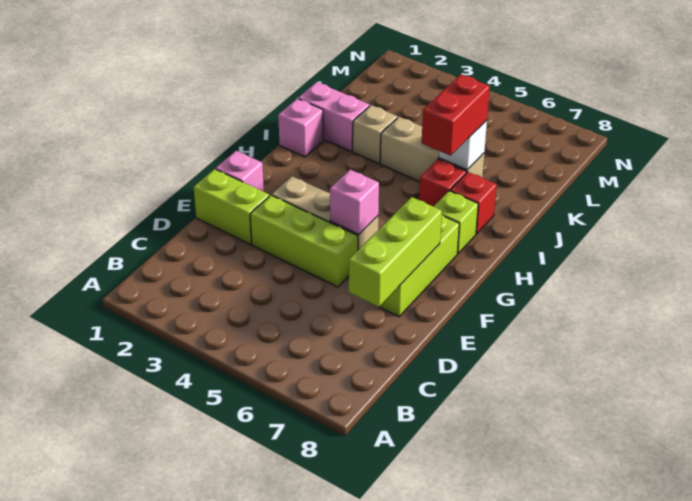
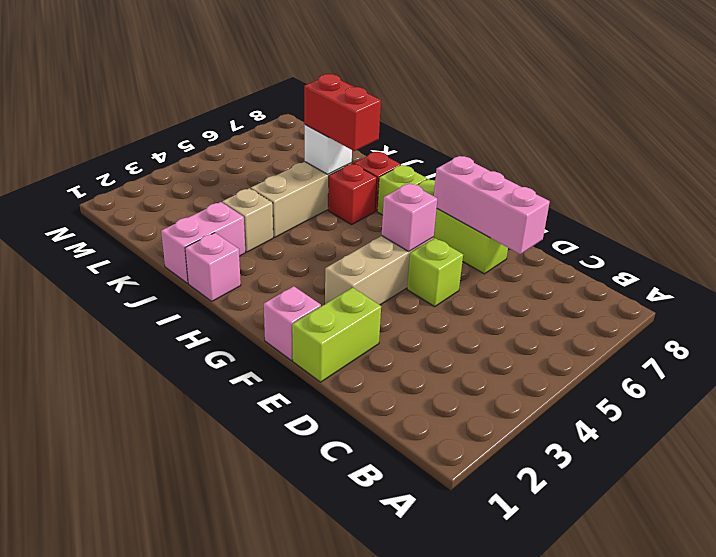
lime 1x3 brick [349,197,442,307] -> pink 1x3 brick [434,156,550,254]
lime 1x3 brick [250,195,358,287] -> lime 1x1 brick [407,238,463,307]

